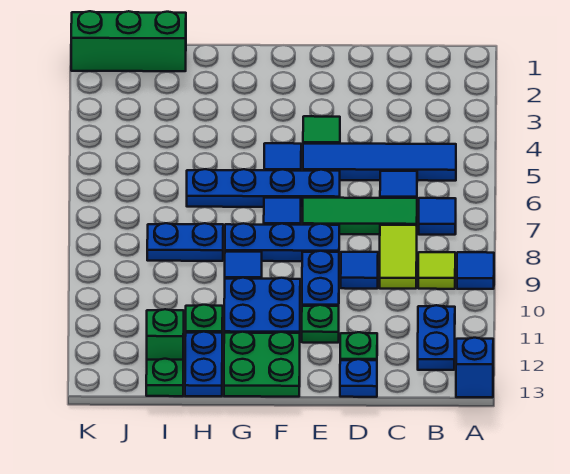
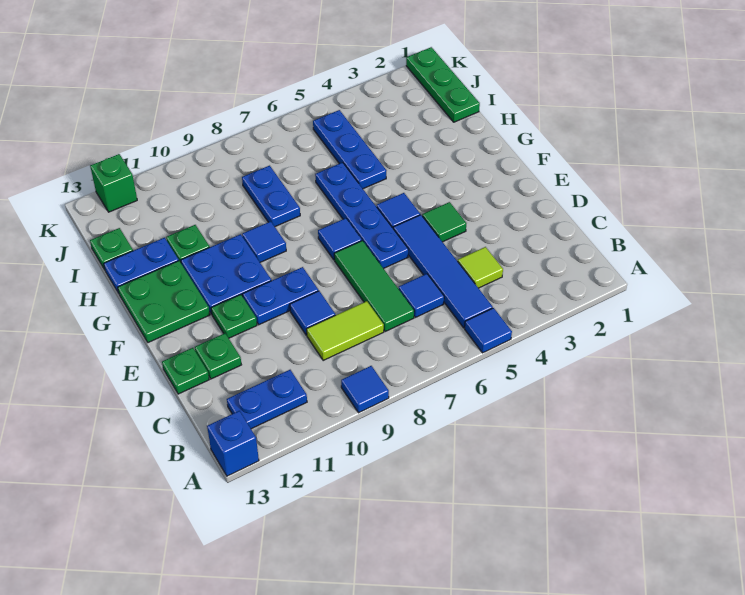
blue 1x1 tile [419,198,456,235] -> blue 1x1 tile moved to [465,308,512,353]
lime 1x1 tile [418,252,455,289] -> lime 1x1 tile moved to [458,247,503,288]
blue 1x1 plate [340,359,377,397] -> green 1x1 plate [162,348,209,394]
blue 1x3 plate [225,223,339,261] -> blue 1x3 plate moved to [313,110,387,189]
green 1x3 brick [71,11,186,71] -> green 1x3 plate [406,47,480,122]
green 1x1 brick [147,309,184,366] -> green 1x1 brick moved to [90,154,137,212]

